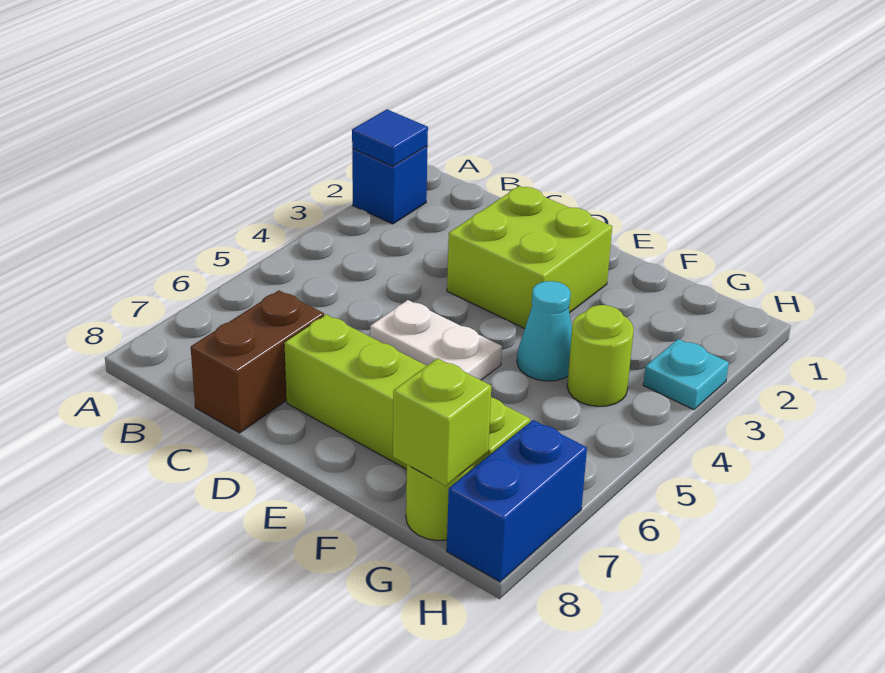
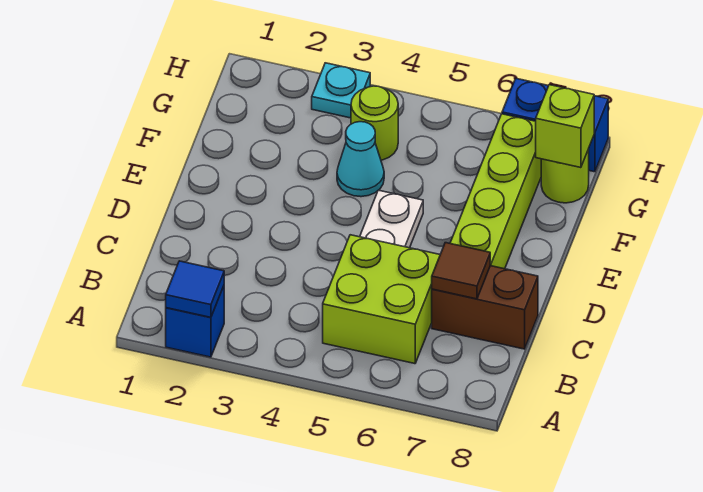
none -> brown 1x1 tile [432,243,490,299]
lime 2x2 brick [447,186,612,329] -> lime 2x2 brick moved to [323,235,440,364]

